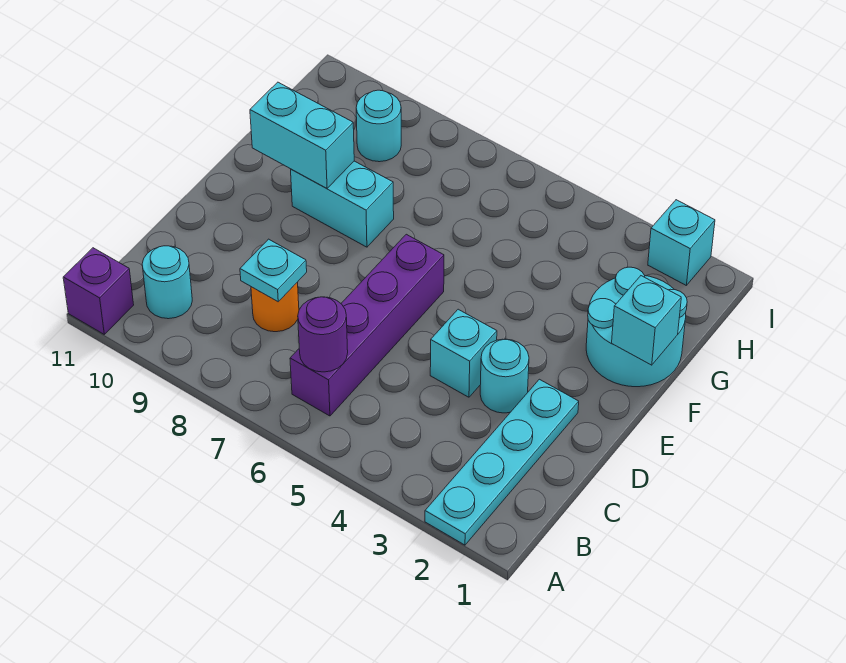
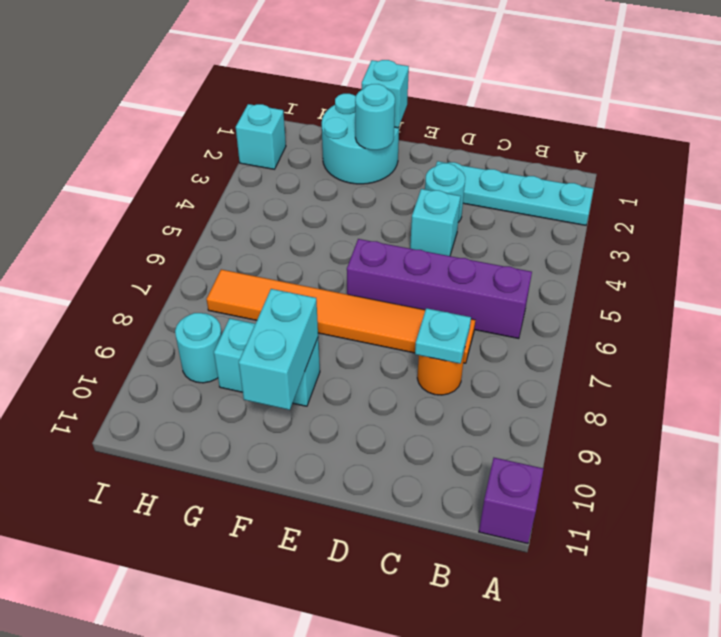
purple 1x1 round brick [298,297,348,372] -> none
cyan 1x1 round brick [142,246,192,319] -> cyan 1x1 round brick moved to [355,84,395,150]
none -> orange 1x6 tile [206,269,475,363]
cyan 1x2 brick [291,161,394,247] -> cyan 1x2 brick turned to [214,318,320,406]

